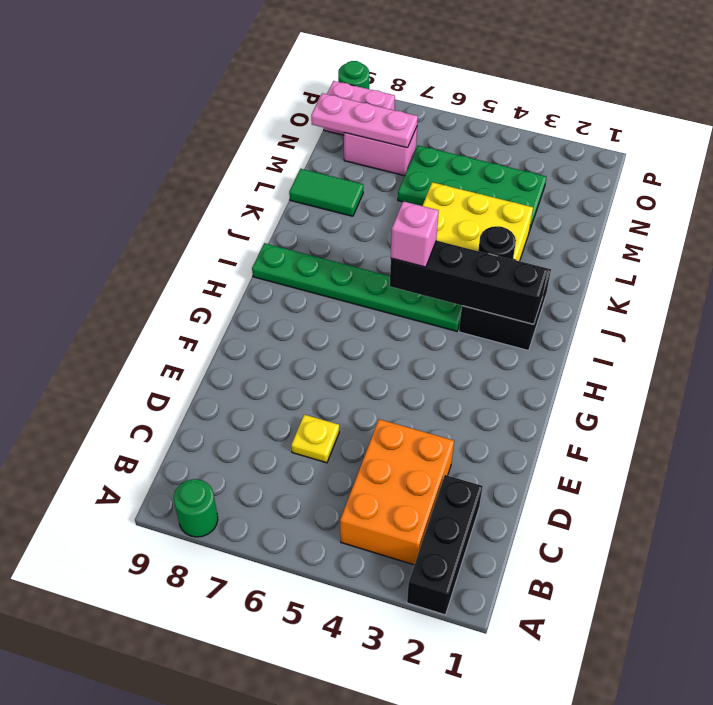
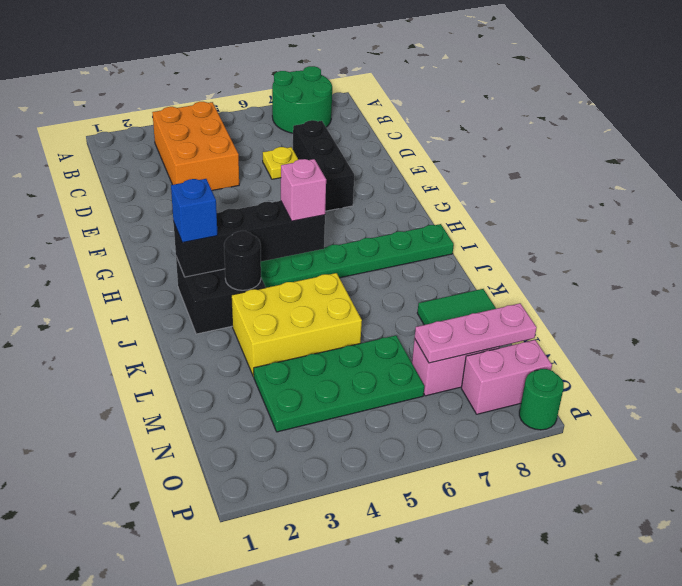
black 1x3 brick [407,475,483,615] -> black 1x3 brick moved to [293,120,354,211]
green 1x1 round brick [174,479,218,537] -> green 2x2 round brick [272,66,332,133]
none -> blue 1x1 brick [171,179,218,243]

